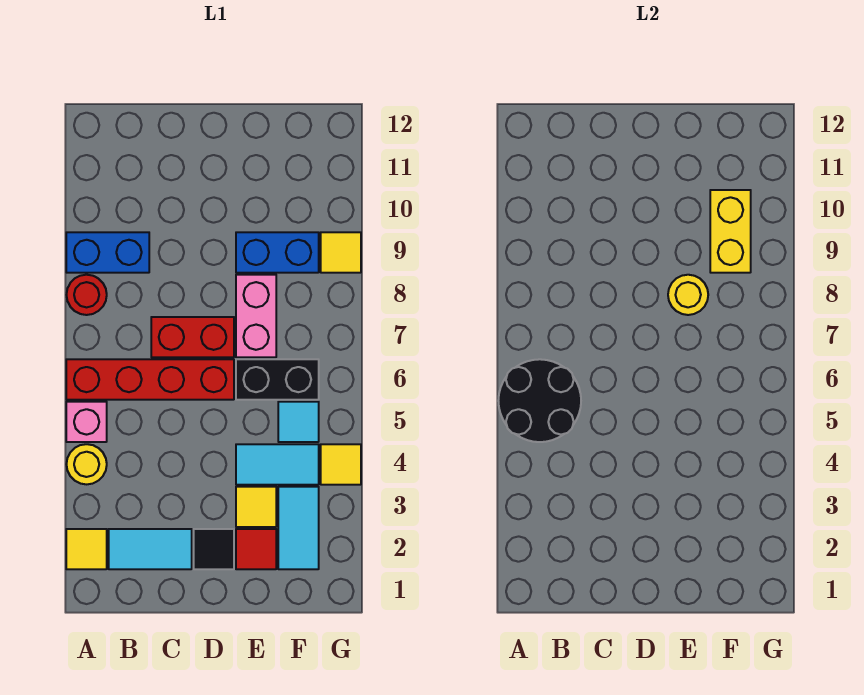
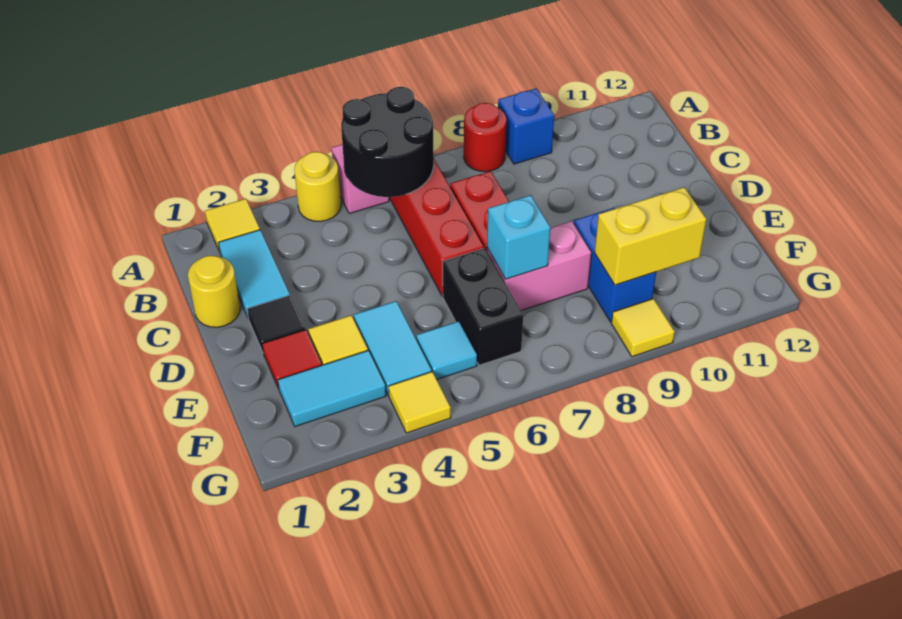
blue 1x2 brick [66,232,149,273] -> blue 1x1 brick [498,88,554,164]
none -> cyan 1x1 brick [487,195,550,279]
yellow 1x1 round brick [668,275,708,315] -> yellow 1x1 round brick moved to [188,256,240,327]

